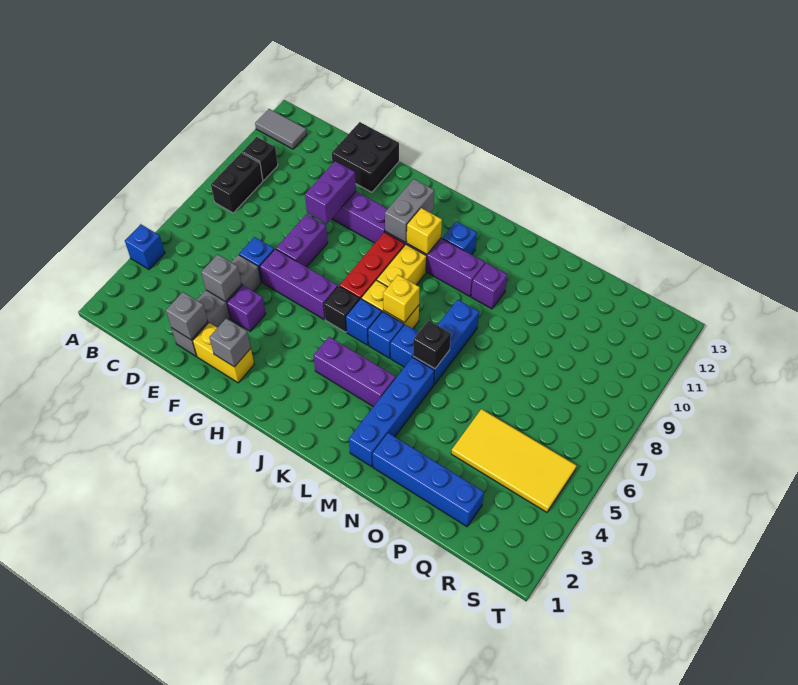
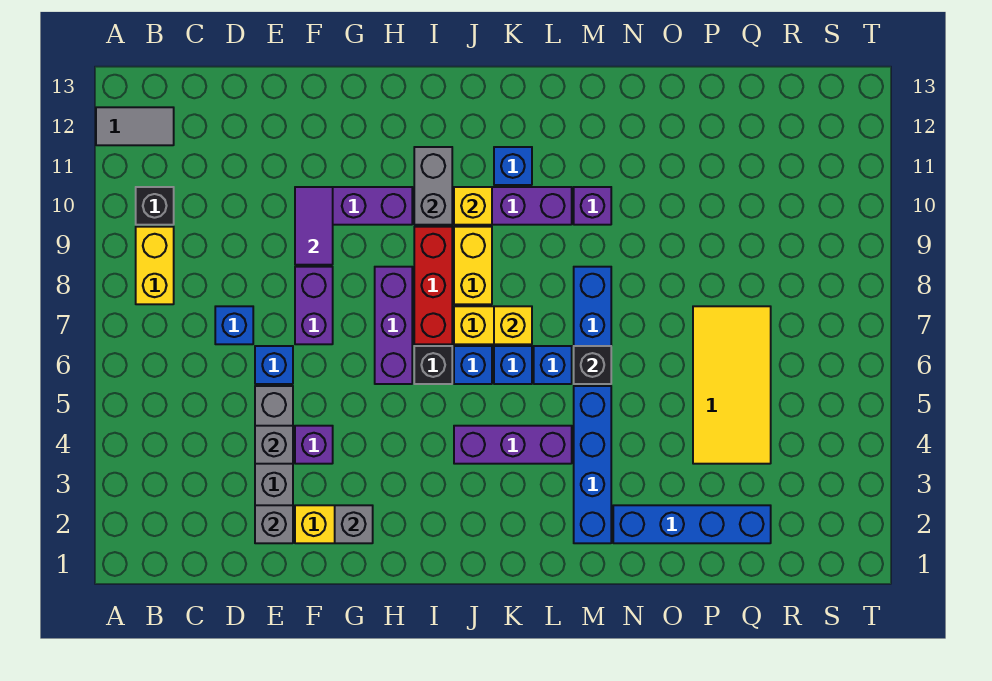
blue 1x1 brick [125,224,165,269] -> blue 1x1 brick moved to [215,306,253,344]
black 1x2 brick [211,153,263,213] -> yellow 1x2 brick [136,227,174,304]
black 2x2 brick [332,122,399,192] -> none
purple 1x3 brick [260,249,338,319] -> purple 1x3 brick turned to [375,267,412,384]
purple 1x2 brick [305,161,356,224] -> purple 1x2 tile [295,187,333,265]
yellow 2x4 tile [451,409,577,512] -> yellow 2x4 tile turned to [693,306,771,464]

